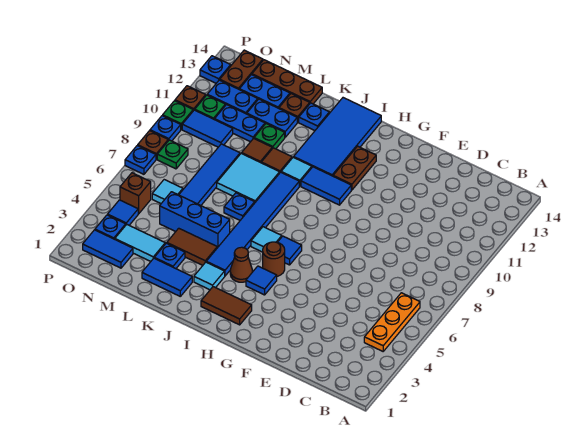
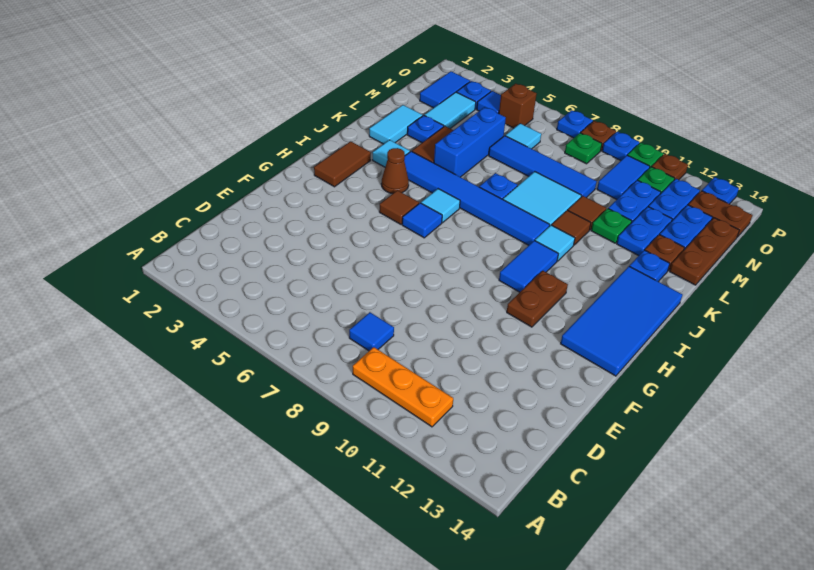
orange 1x3 plate [364,293,420,351] -> orange 1x3 plate moved to [353,347,453,427]
blue 1x1 tile [246,266,277,295] -> blue 1x1 tile moved to [349,312,394,351]
brown 1x1 round brick [263,242,285,276] -> brown 1x1 tile [379,190,419,224]
brown 1x2 plate [333,146,376,190] -> brown 1x2 plate turned to [507,271,568,327]
blue 2x4 tile [294,98,381,176] -> blue 2x4 tile turned to [561,266,682,376]
blue 1x2 tile [142,258,192,296] -> cyan 1x2 tile [369,105,423,144]

